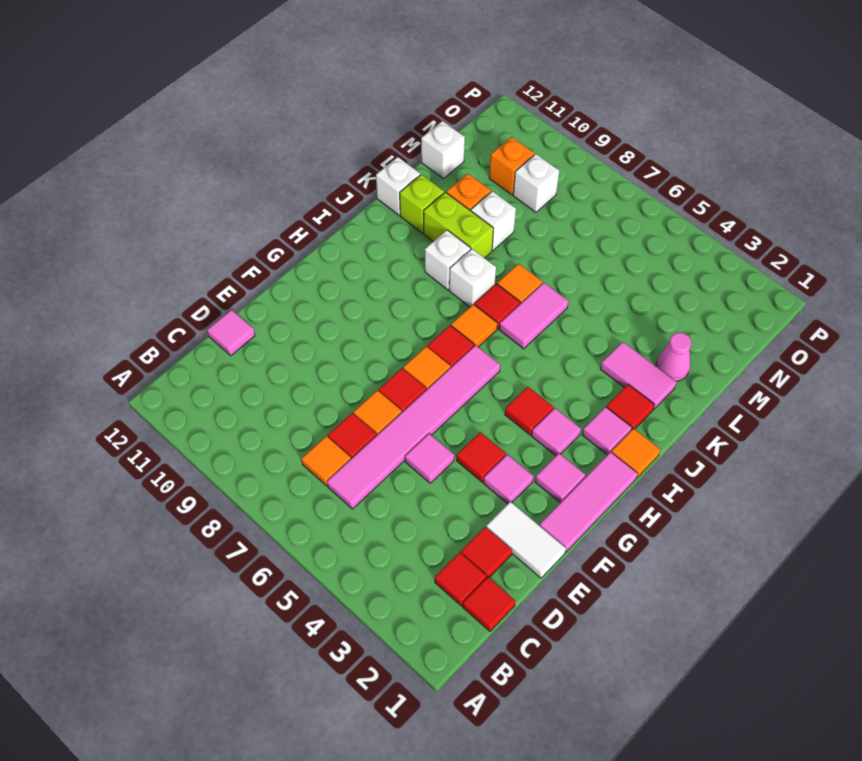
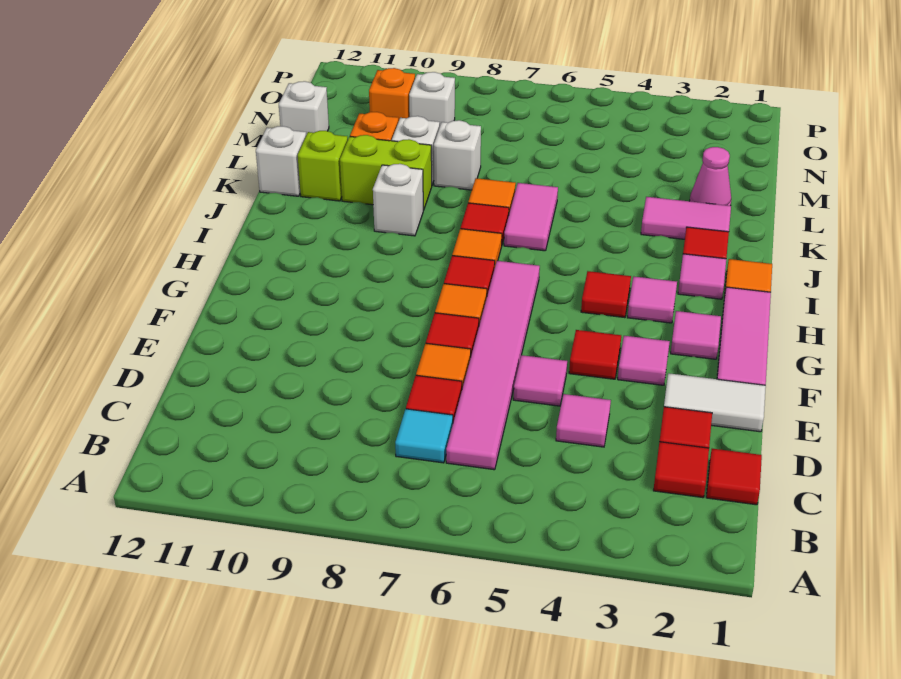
orange 1x1 tile [302,436,351,486] -> cyan 1x1 tile [395,409,453,463]
pink 1x1 tile [207,310,255,356] -> pink 1x1 tile moved to [556,394,611,447]
white 1x1 brick [449,249,496,307] -> white 1x1 brick moved to [434,120,481,190]

